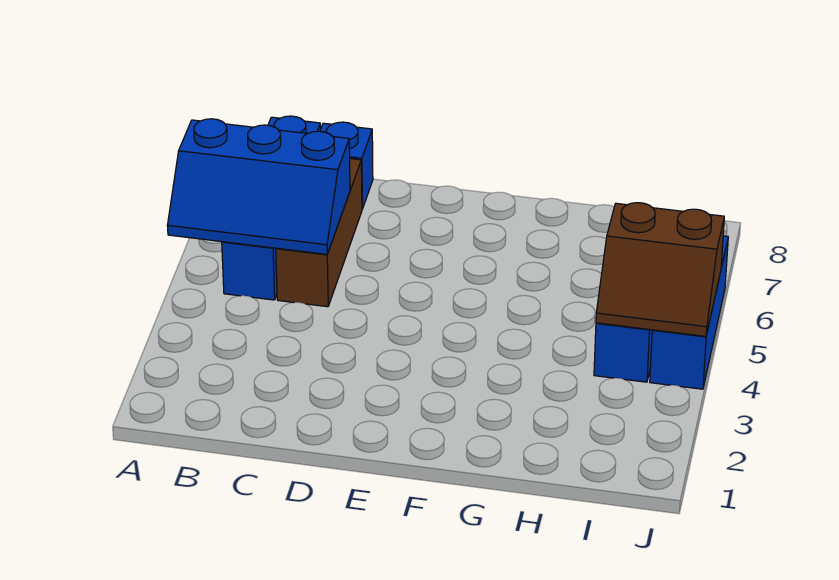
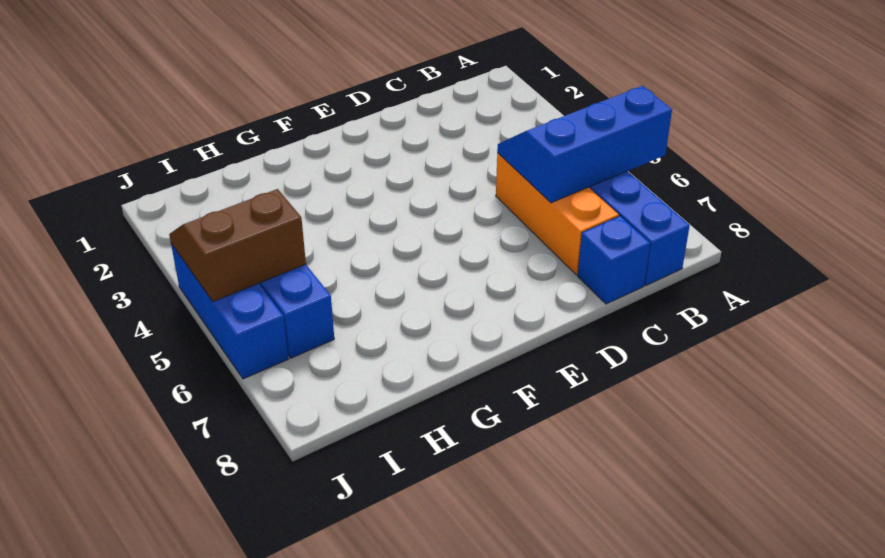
brown 1x3 brick [276,159,362,307] -> orange 1x3 brick [496,153,619,275]

